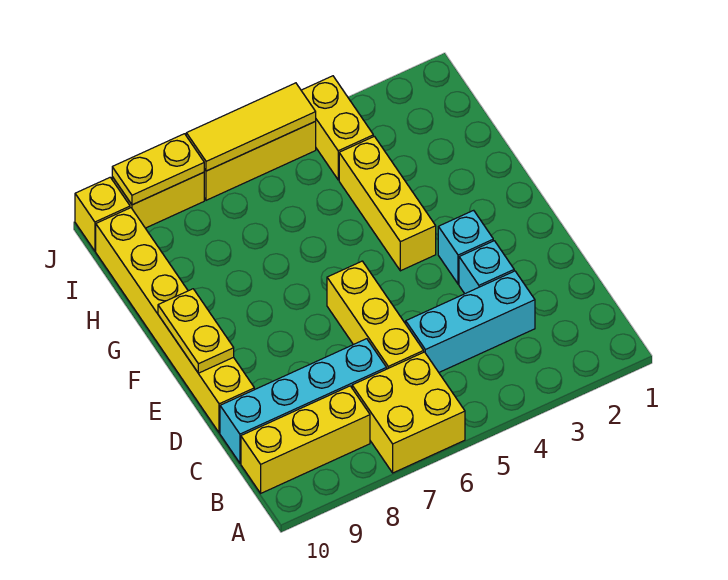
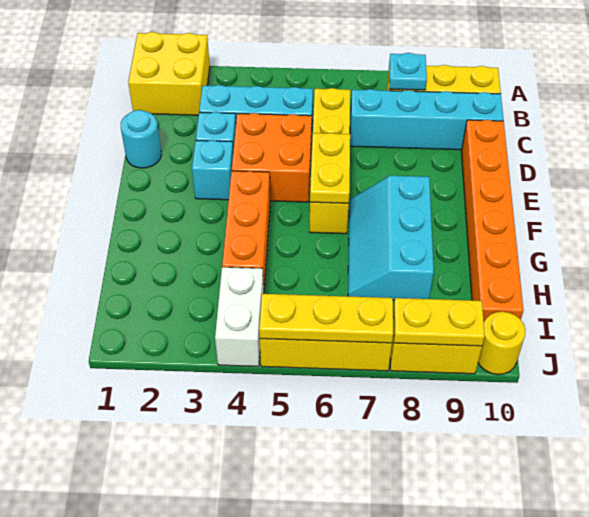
yellow 2x2 brick [352,352,465,473] -> yellow 2x2 brick moved to [128,32,210,115]
none -> cyan 1x1 plate [389,53,427,90]
yellow 1x3 brick [327,261,424,369] -> yellow 1x4 brick [309,88,350,234]
none -> cyan 1x1 round brick [121,110,161,168]
none -> orange 2x2 brick [232,113,312,202]
yellow 1x6 brick [96,208,254,433] -> orange 1x6 brick [461,120,523,321]
yellow 1x2 plate [158,289,234,373] -> yellow 1x2 plate moved to [310,133,350,203]
yellow 1x3 brick [339,136,436,271] -> orange 1x3 brick [222,171,270,292]
none -> cyan 2x3 slope [348,176,434,300]
yellow 1x2 brick [301,76,373,180] -> white 1x2 brick [215,267,264,366]
yellow 1x3 tile [186,83,316,171] -> yellow 1x3 plate [259,294,393,343]
yellow 1x1 brick [75,177,130,251] -> yellow 1x1 round brick [478,312,525,375]

